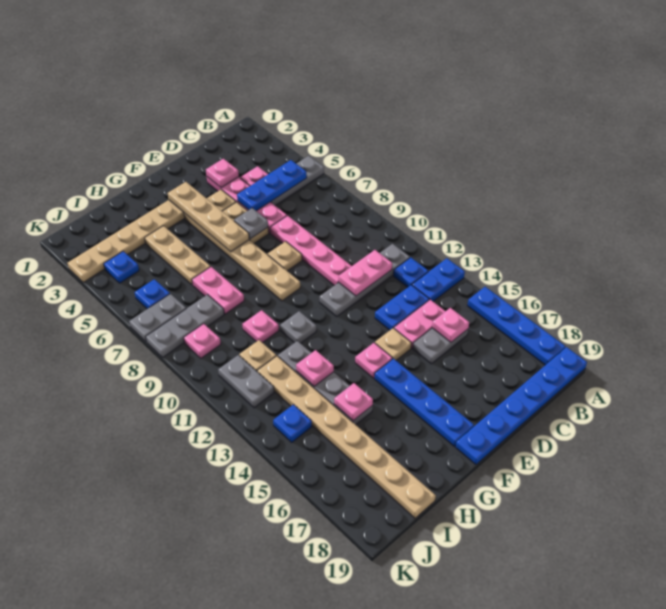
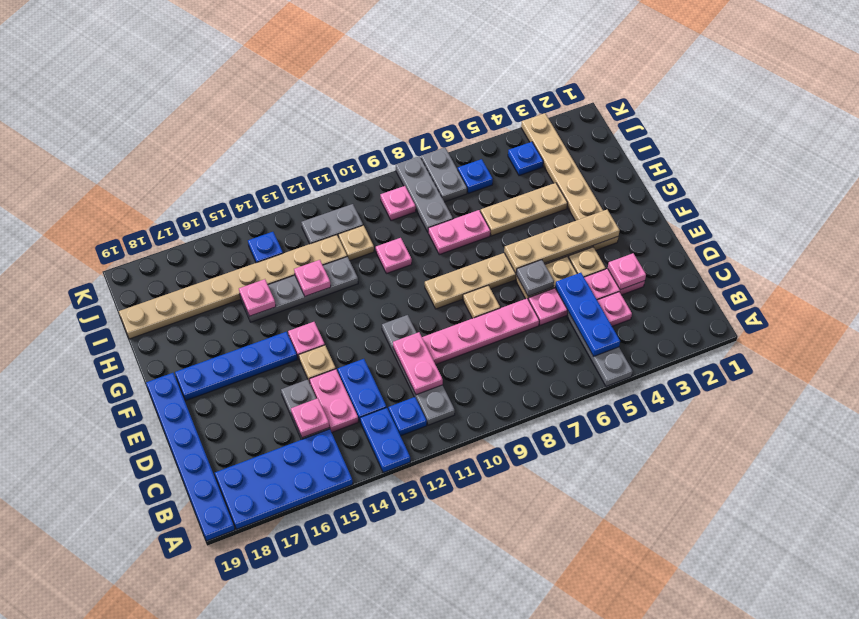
blue 1x4 plate [468,287,565,365] -> blue 2x4 plate [215,429,353,529]
grey 1x1 plate [280,311,316,343] -> none

